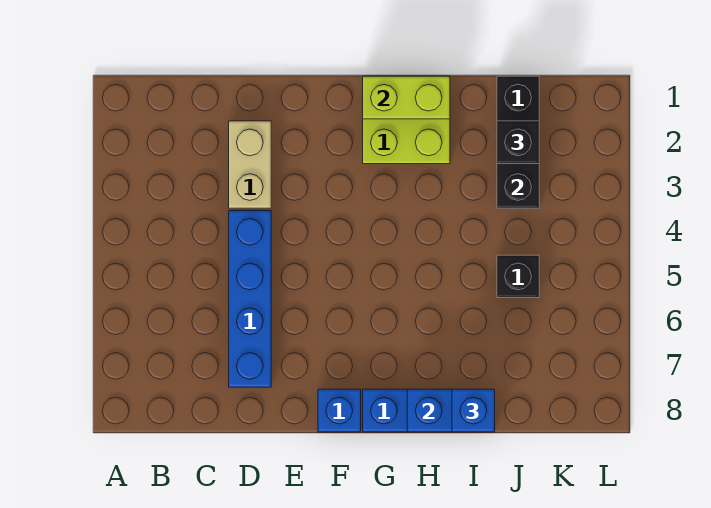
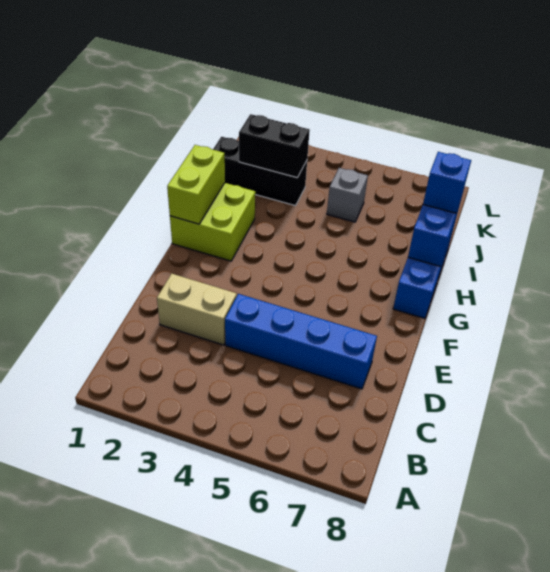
blue 1x1 brick [318,389,361,432] -> none
black 1x1 brick [497,121,539,164] -> none
black 1x1 brick [497,255,539,298] -> grey 1x1 brick [327,168,368,222]

